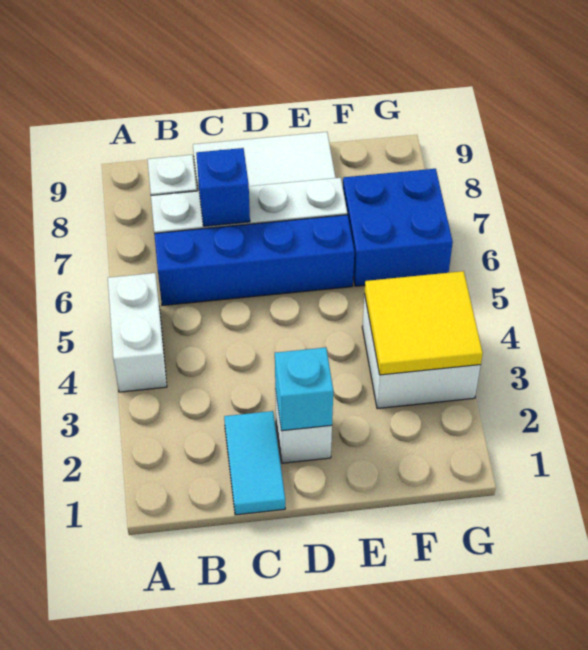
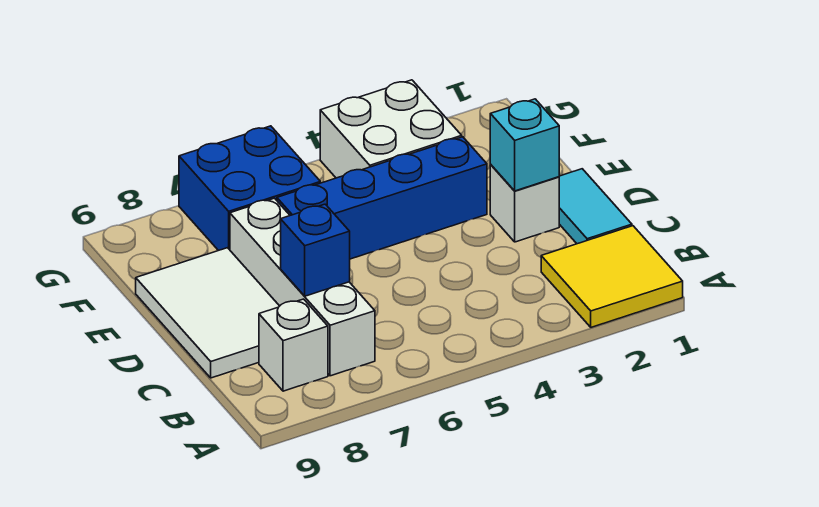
white 1x2 brick [108,273,167,392] -> none
blue 1x4 brick [154,215,354,306] -> blue 1x4 brick turned to [277,137,487,259]
cyan 1x2 tile [224,411,285,515] -> cyan 1x2 tile turned to [559,169,632,244]
yellow 2x2 tile [365,271,483,375] -> yellow 2x2 tile moved to [541,226,683,327]

